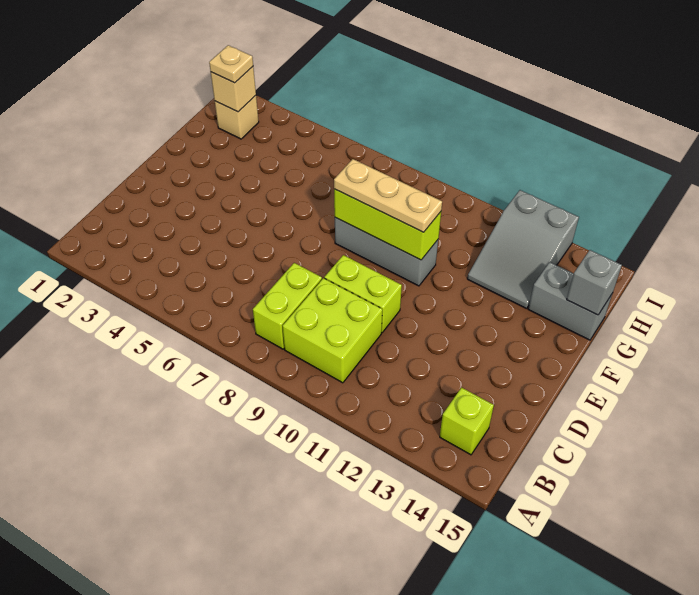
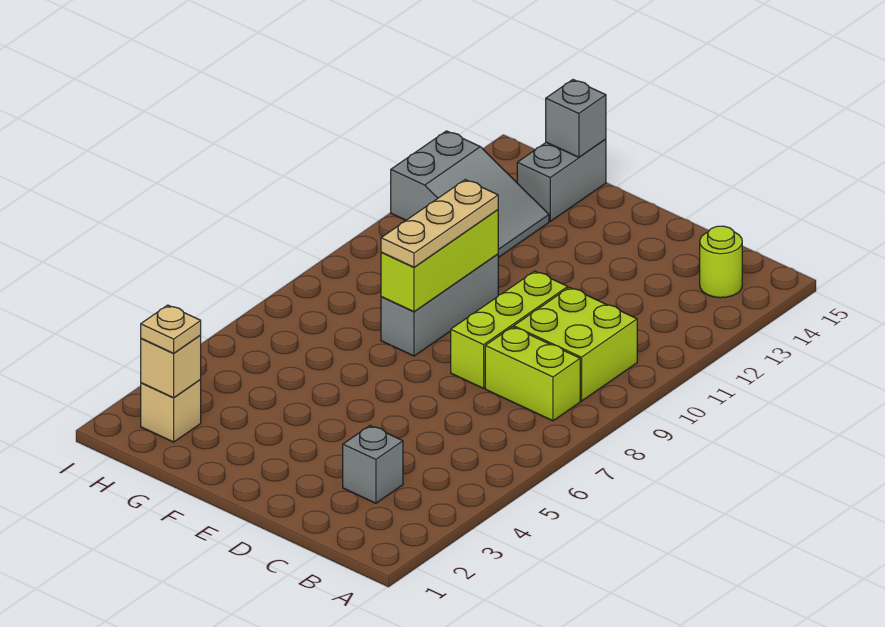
lime 1x1 brick [440,387,494,455] -> lime 1x1 round brick [700,226,742,298]
none -> grey 1x1 brick [343,426,403,503]
lime 1x2 brick [324,255,402,333] -> lime 1x3 brick [451,271,568,388]

